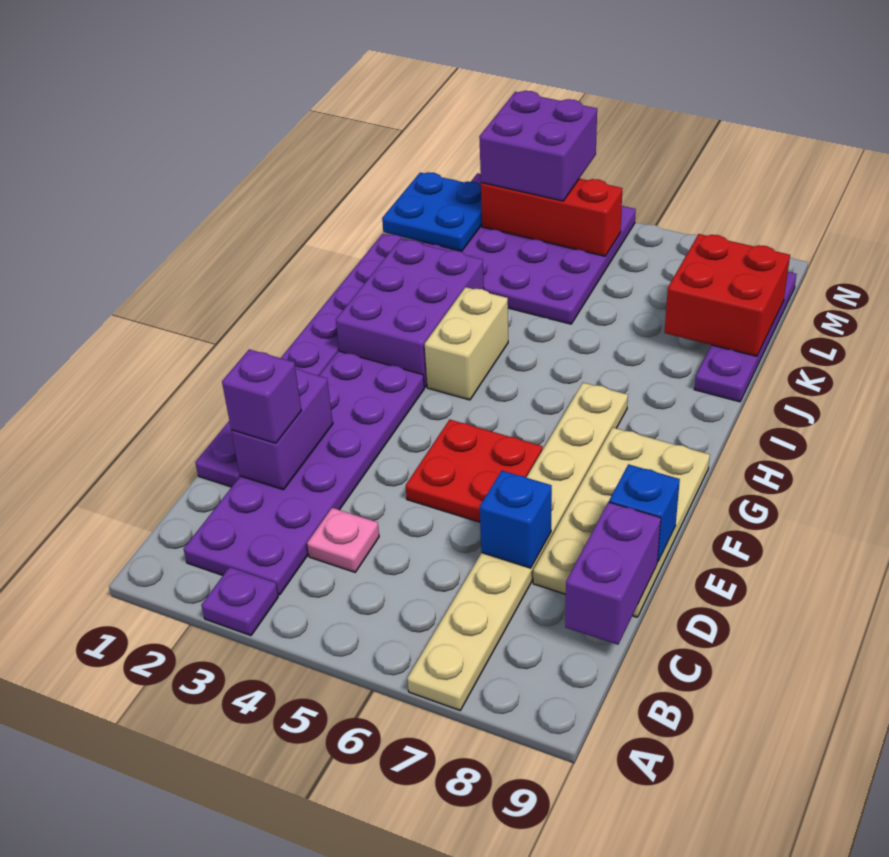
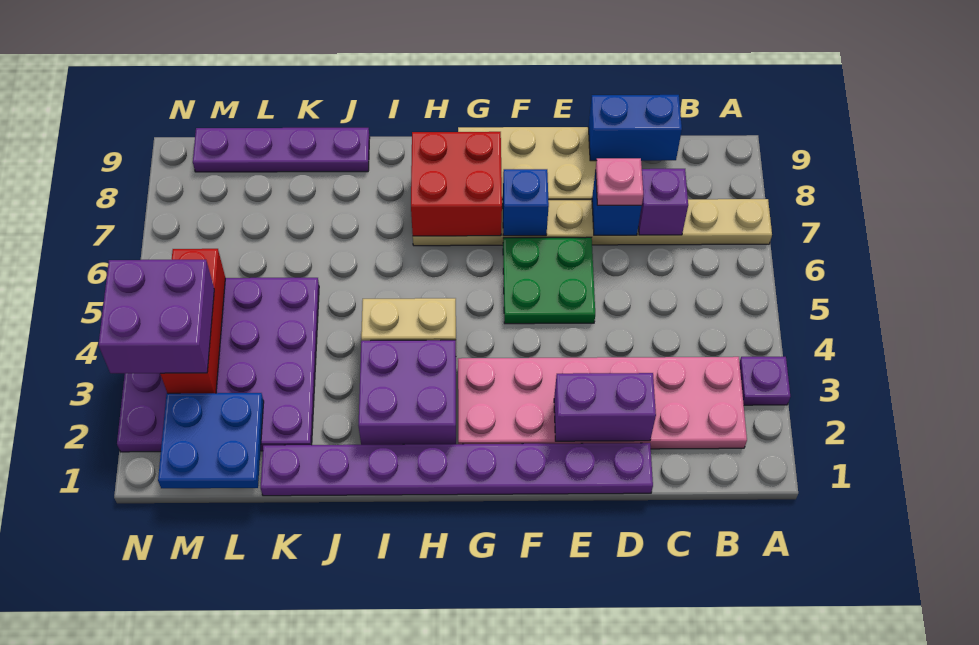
purple 2x6 plate [184,351,424,595] -> pink 2x6 plate [458,357,747,449]
pink 1x1 plate [307,508,379,572] -> pink 1x1 plate moved to [596,158,643,206]
purple 1x2 brick [565,502,661,645] -> blue 1x2 brick [588,95,682,161]
purple 1x1 brick [222,349,301,443] -> purple 1x1 brick moved to [638,169,688,235]
red 2x2 plate [406,420,542,522] -> green 2x2 plate [503,237,595,324]
blue 1x1 brick [609,464,680,562] -> blue 1x1 brick moved to [503,169,549,236]
purple 2x3 brick [336,239,484,387] -> purple 2x2 brick [358,340,456,445]
red 2x2 brick [665,234,790,356] -> red 2x2 brick moved to [411,132,502,236]

